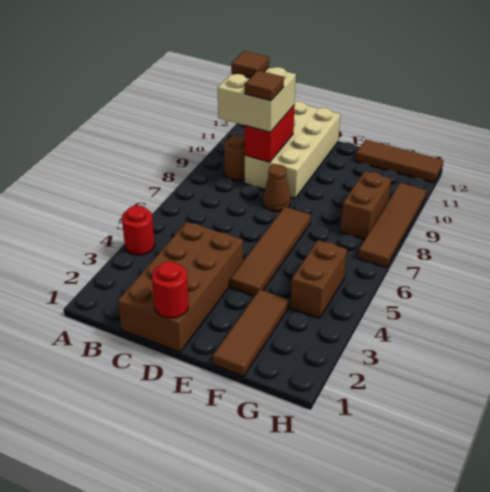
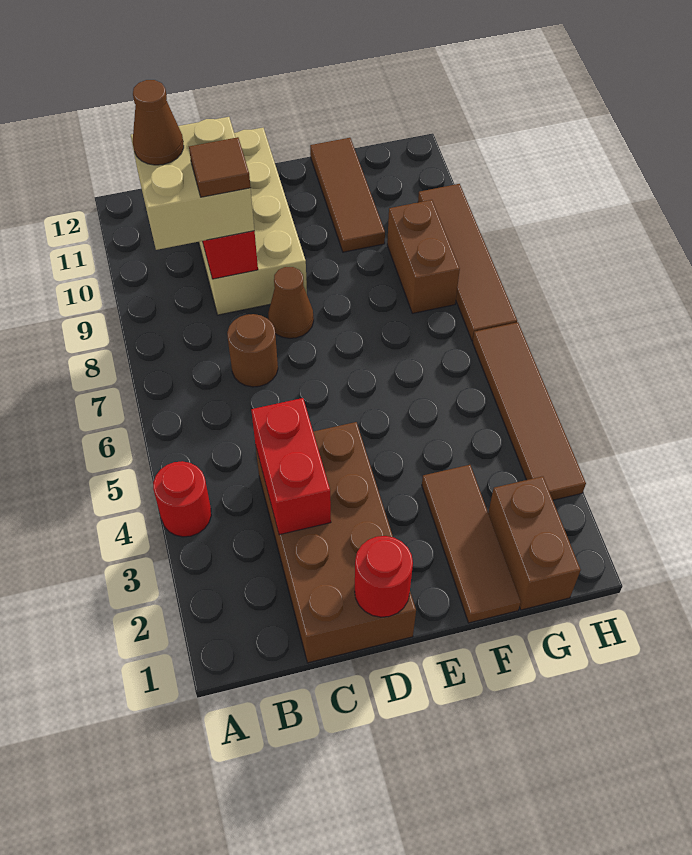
brown 1x1 round brick [224,135,245,180] -> brown 1x1 round brick moved to [227,314,278,387]
brown 1x1 tile [231,51,269,78] -> brown 1x1 cone [133,80,184,165]
none -> red 1x2 brick [251,398,331,535]
brown 1x4 tile [230,207,311,296] -> brown 1x4 tile moved to [473,322,586,500]
brown 1x3 tile [356,140,443,183] -> brown 1x3 tile turned to [310,138,385,252]
brown 1x2 brick [290,240,347,318] -> brown 1x2 brick moved to [488,476,581,610]

